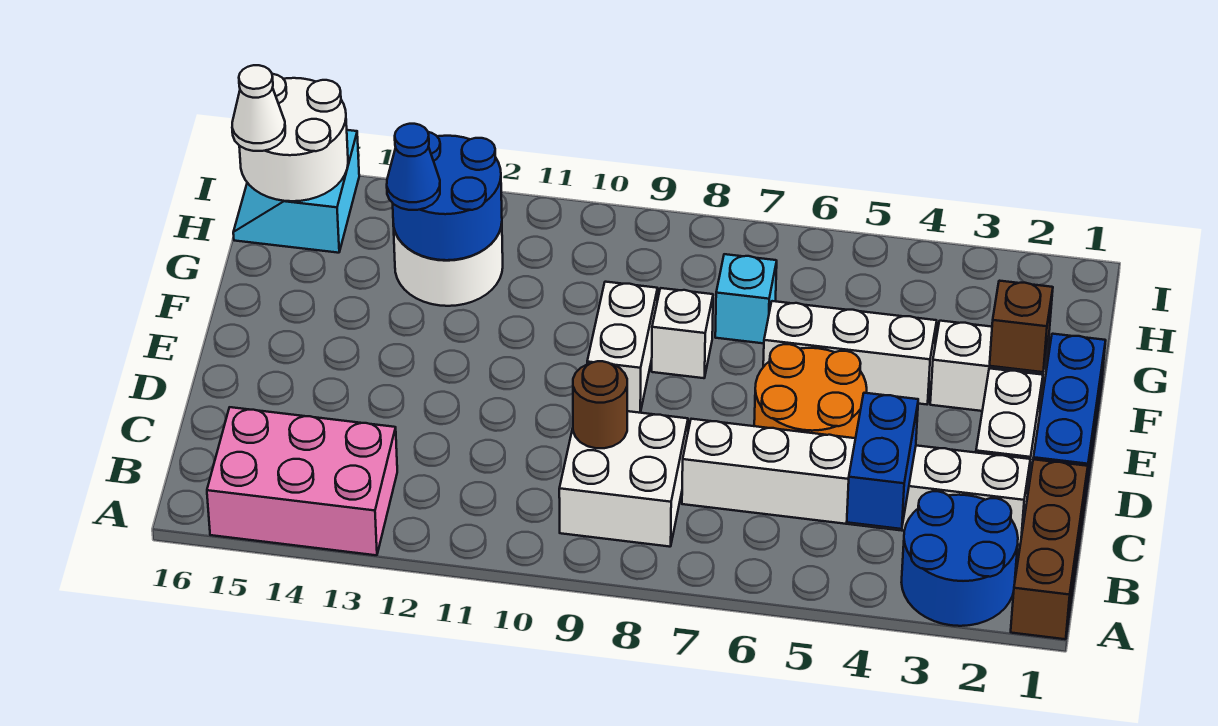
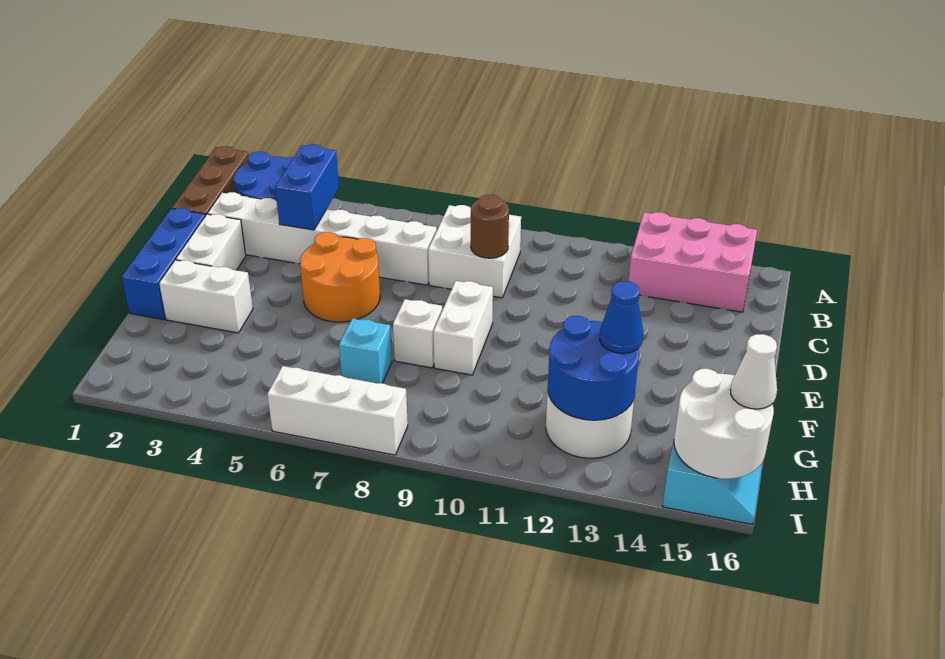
brown 1x1 brick [989,281,1053,372] -> none
white 1x3 brick [763,301,937,404] -> white 1x3 brick moved to [267,366,408,455]

